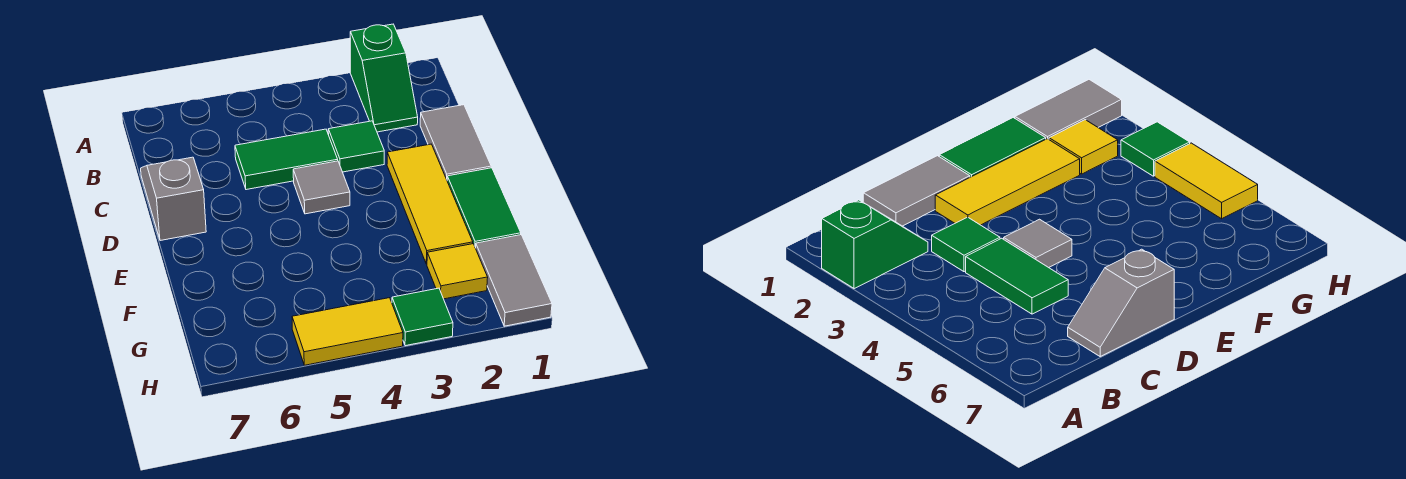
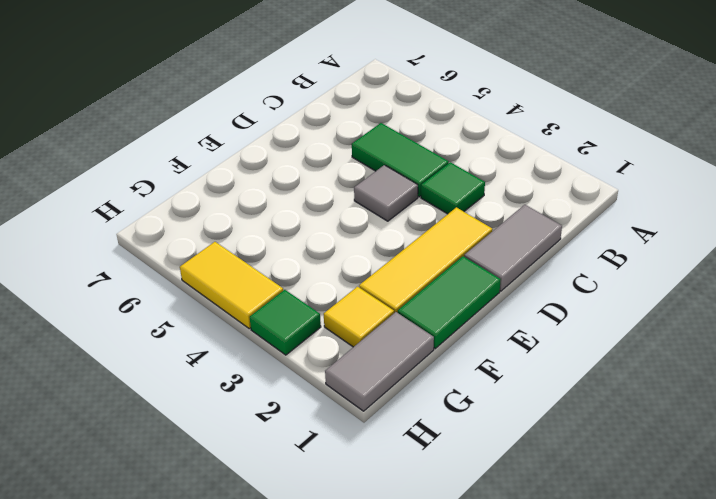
green 1x2 slope [350,24,418,132] -> none
grey 1x2 slope [141,157,206,241] -> none

